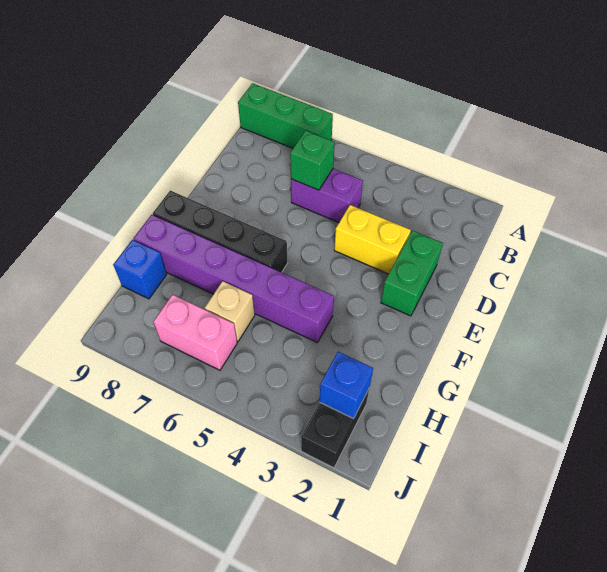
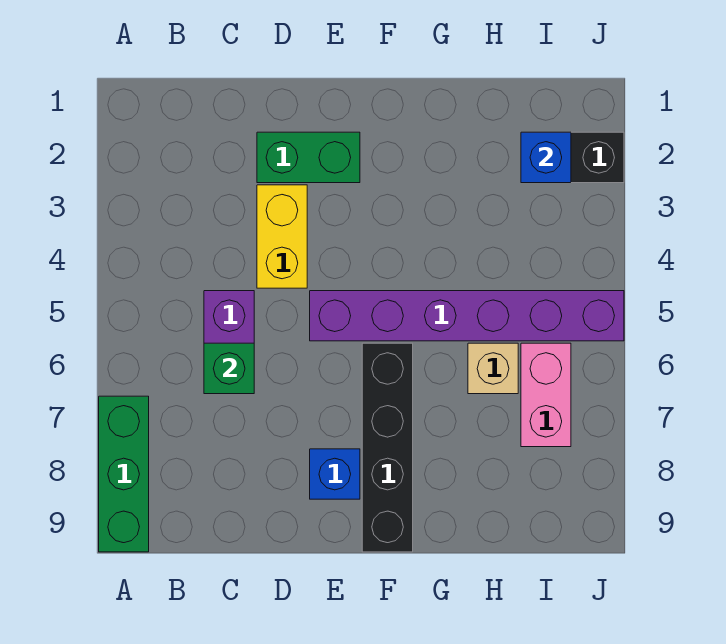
purple 1x6 brick [133,215,334,343] -> purple 1x6 brick turned to [310,291,624,341]
blue 1x1 brick [113,240,167,299] -> blue 1x1 brick moved to [310,449,360,499]

